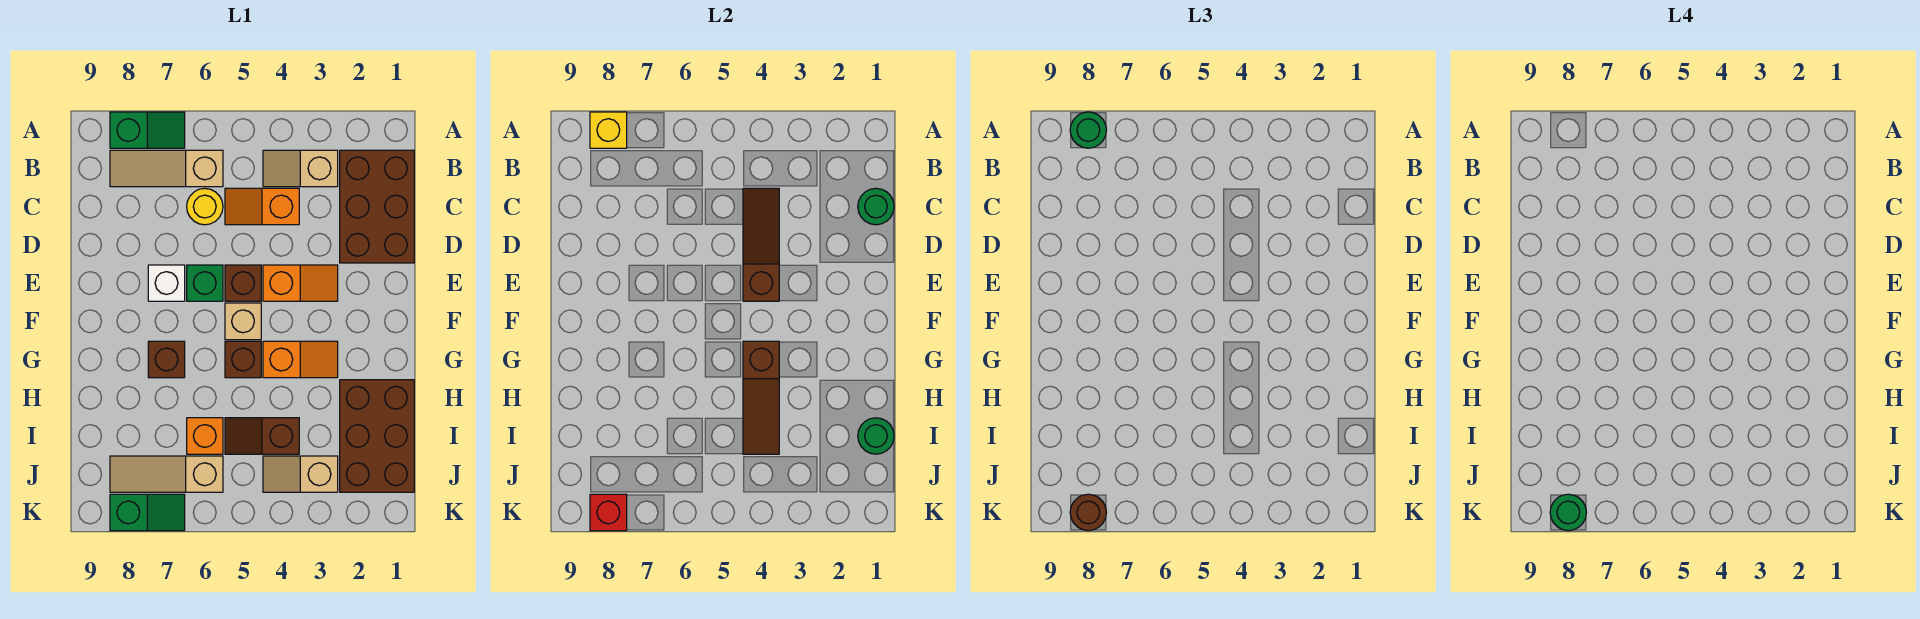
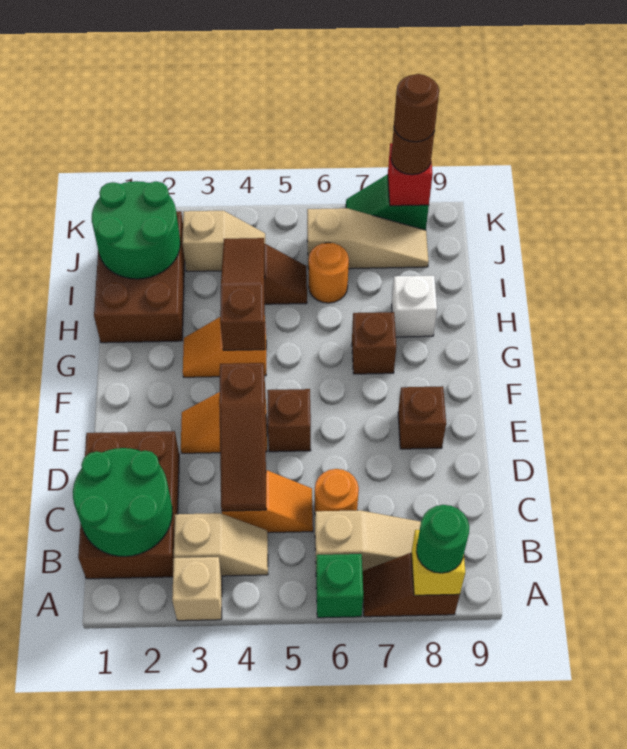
green 1x2 slope [110,112,185,148] -> brown 1x2 slope [362,553,460,617]
green 1x1 round brick [858,188,894,225] -> green 2x2 round brick [73,448,173,557]
yellow 1x1 round brick [187,188,223,225] -> orange 1x1 round brick [315,469,359,512]
green 1x1 brick [187,265,223,301] -> green 1x1 brick moved to [316,554,363,618]
white 1x1 brick [148,265,185,301] -> white 1x1 brick moved to [392,276,437,337]
tan 1x1 brick [225,303,261,340] -> tan 1x1 brick moved to [172,557,222,621]
brown 1x1 brick [225,341,261,378] -> brown 1x1 brick moved to [398,386,446,449]
green 1x1 round brick [858,418,894,454] -> green 2x2 round brick [92,181,180,279]
orange 1x1 brick [187,418,223,454] -> orange 1x1 round brick [309,243,349,303]
green 1x1 round brick [1550,494,1586,531] -> brown 1x1 round brick [394,74,439,142]

